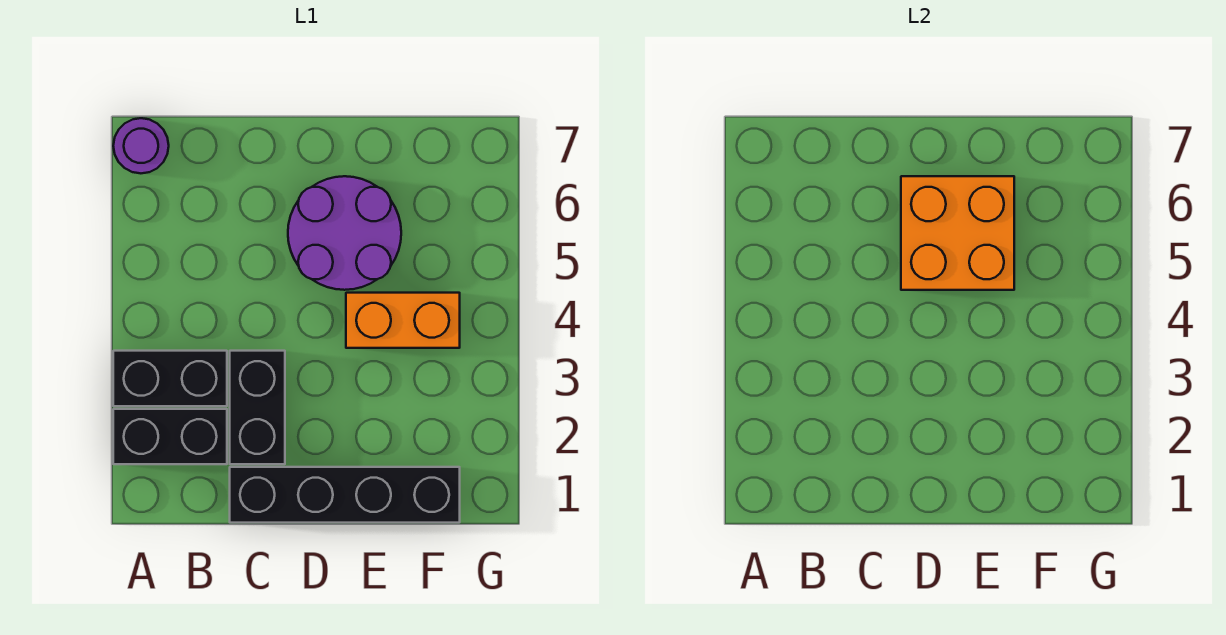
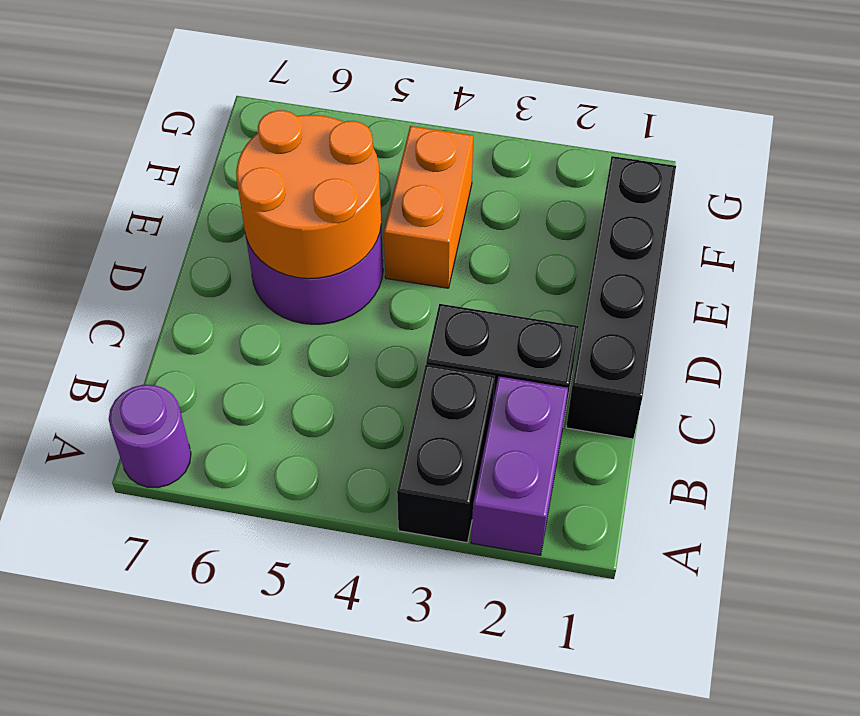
black 1x2 brick [113,409,227,464] -> purple 1x2 brick [471,377,568,555]
orange 2x2 brick [901,176,1014,290] -> orange 2x2 round brick [236,110,381,279]

